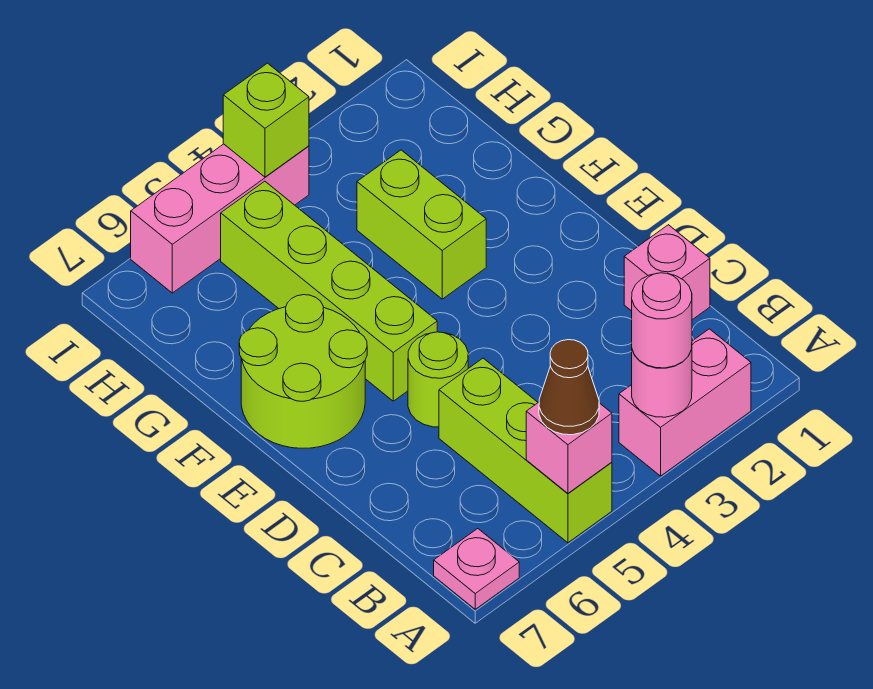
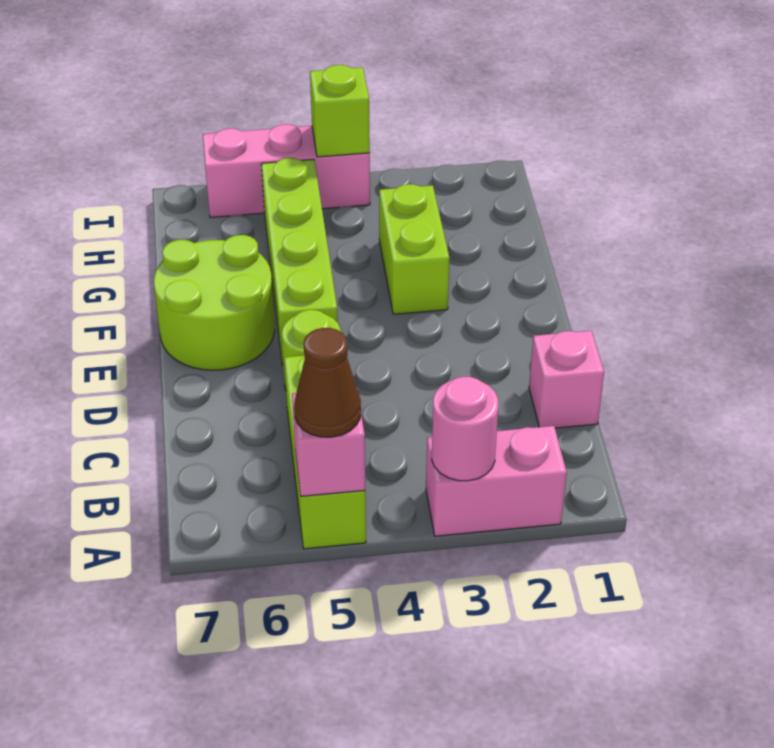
pink 1x1 round brick [632,273,692,368] -> none
pink 1x1 plate [434,529,519,609] -> none

